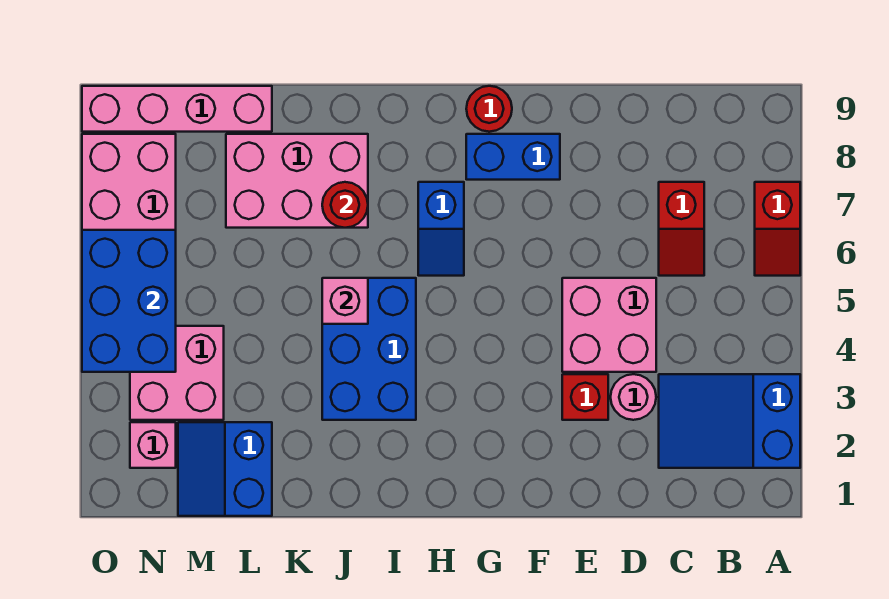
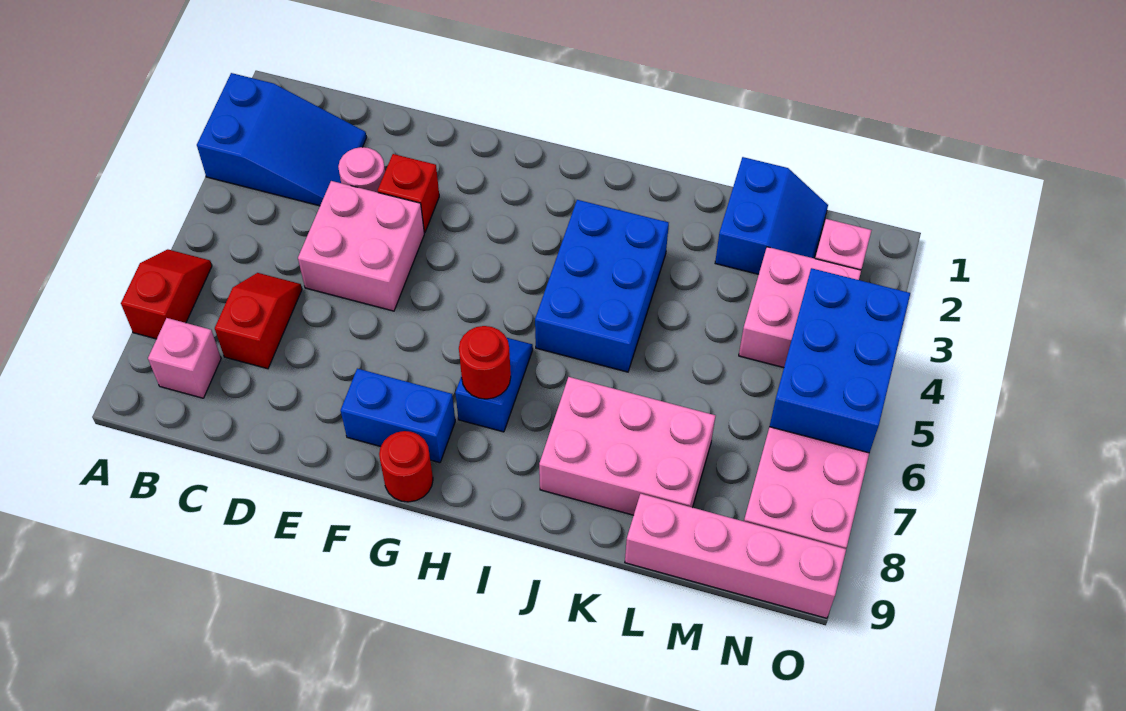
pink 1x1 brick [322,278,368,324] -> pink 1x1 brick moved to [148,318,221,398]
red 1x1 round brick [322,182,368,228] -> red 1x1 round brick moved to [459,326,511,399]

